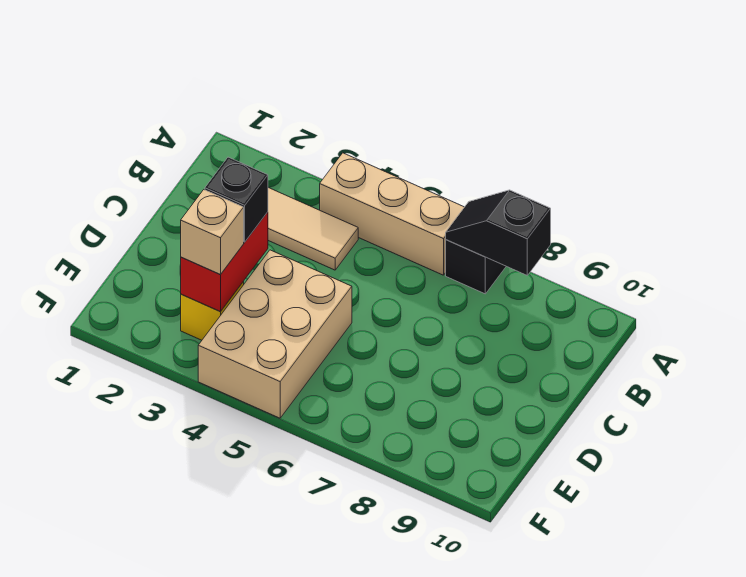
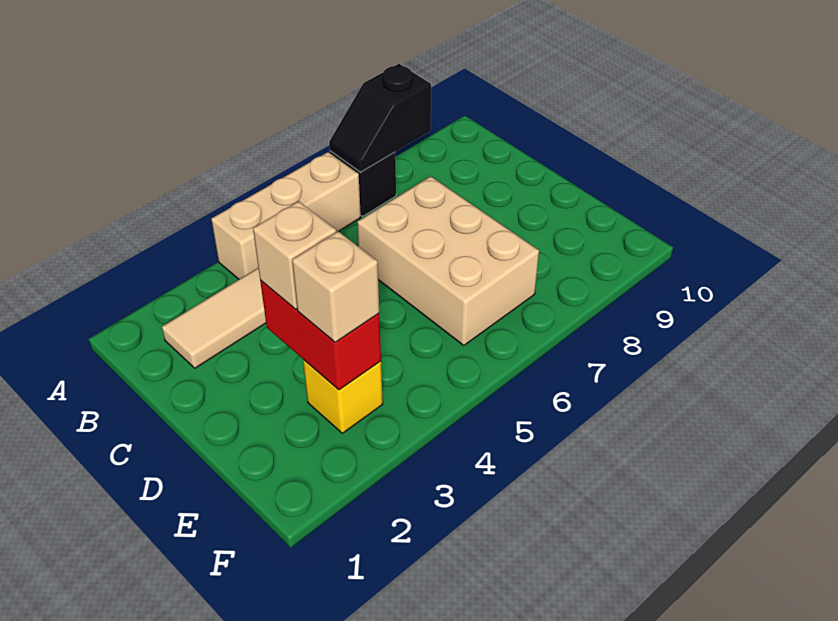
black 1x1 brick [205,157,268,242] -> tan 1x1 brick [253,201,336,309]
tan 2x3 brick [198,250,352,418] -> tan 2x3 brick moved to [357,176,539,345]

